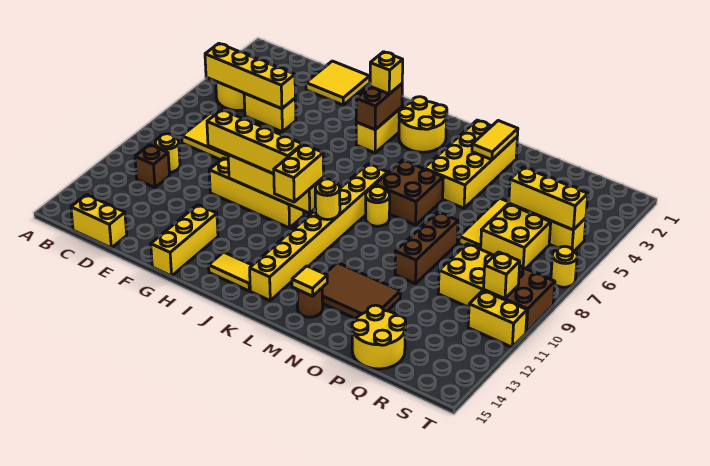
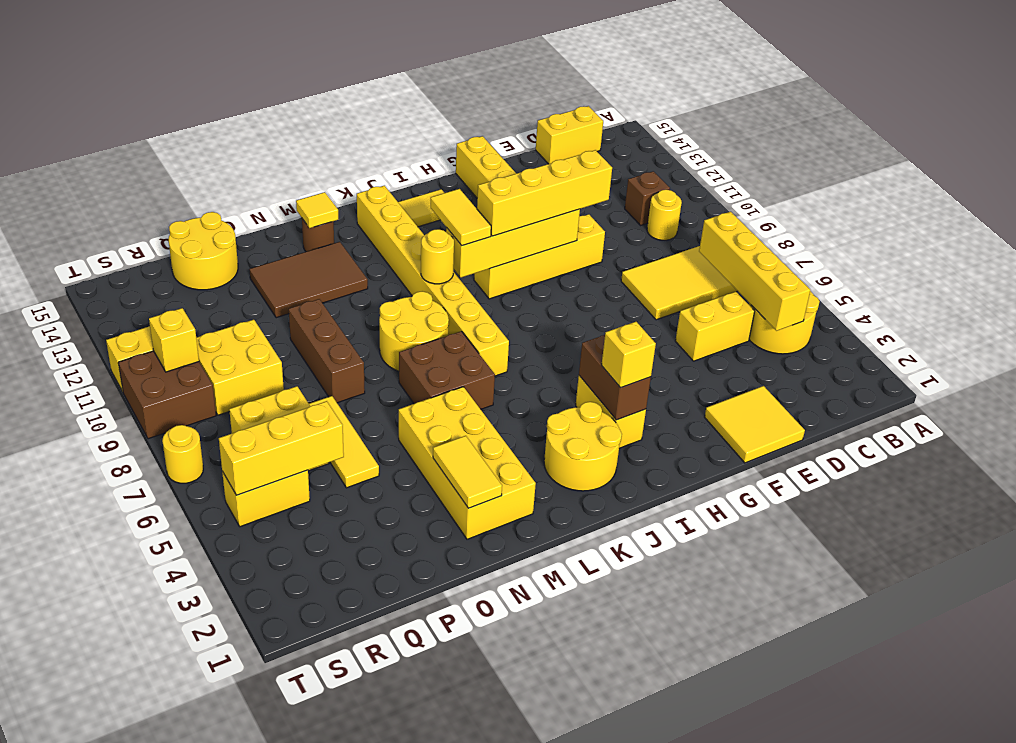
yellow 1x4 brick [205,44,295,109] -> yellow 1x4 brick turned to [699,212,810,331]
yellow 1x2 brick [274,144,324,202] -> yellow 1x2 tile [431,189,491,246]
yellow 1x1 round brick [366,186,390,226] -> yellow 2x2 round brick [379,291,449,371]

